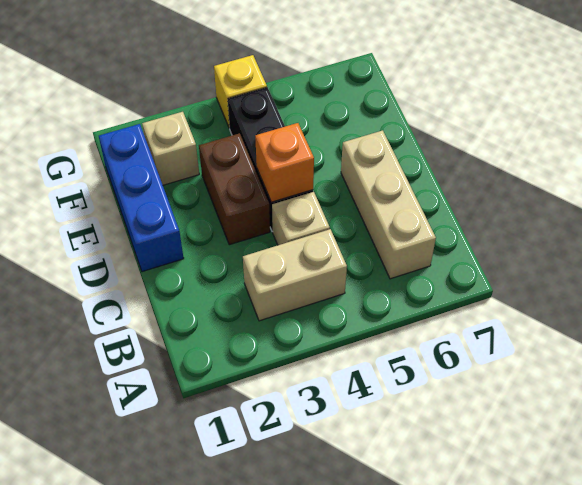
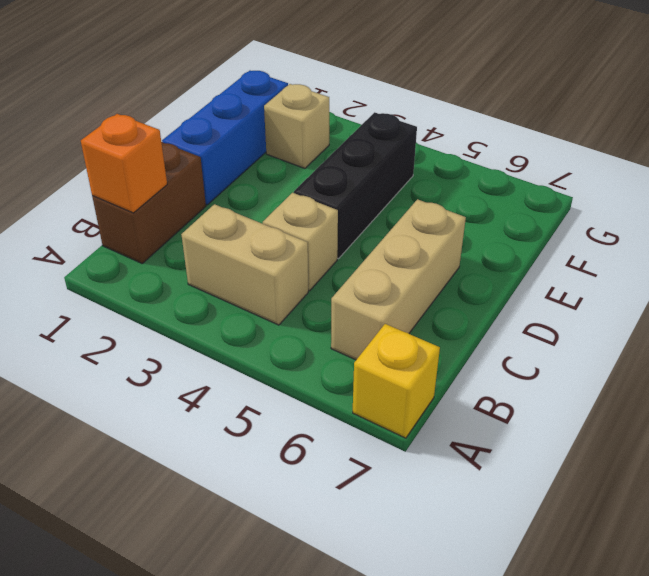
brown 1x2 brick [199,133,270,245] -> brown 1x2 brick moved to [92,142,206,263]
orange 1x1 brick [255,123,314,202] -> orange 1x1 brick moved to [81,114,167,213]
yellow 1x1 brick [214,55,267,128] -> yellow 1x1 brick moved to [353,324,440,438]

